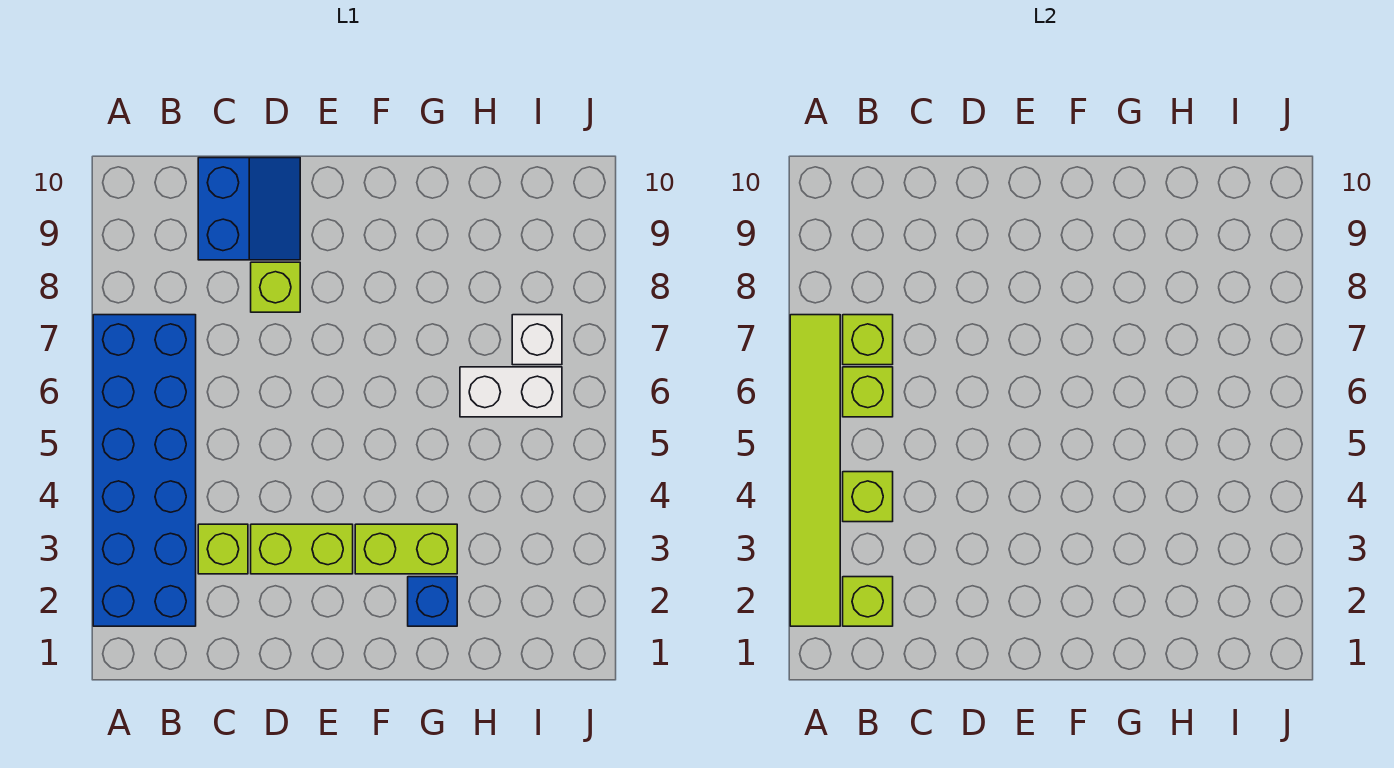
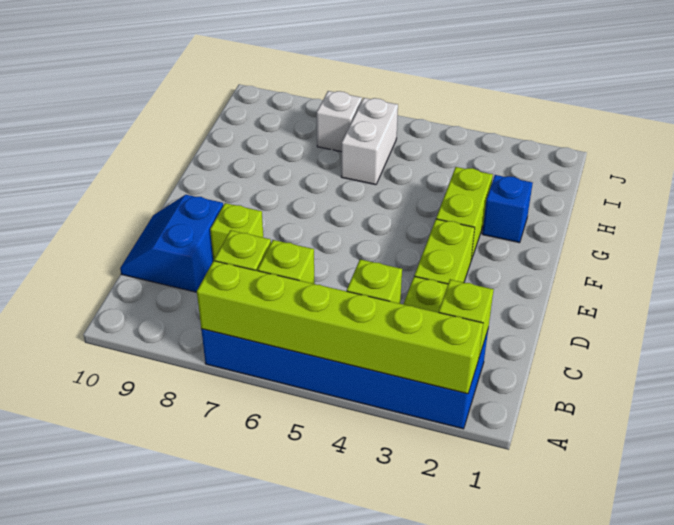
lime 1x6 tile [790,315,840,626] -> lime 1x6 brick [197,261,483,394]
blue 2x2 slope [198,158,300,260] -> blue 2x2 slope turned to [120,195,223,292]

